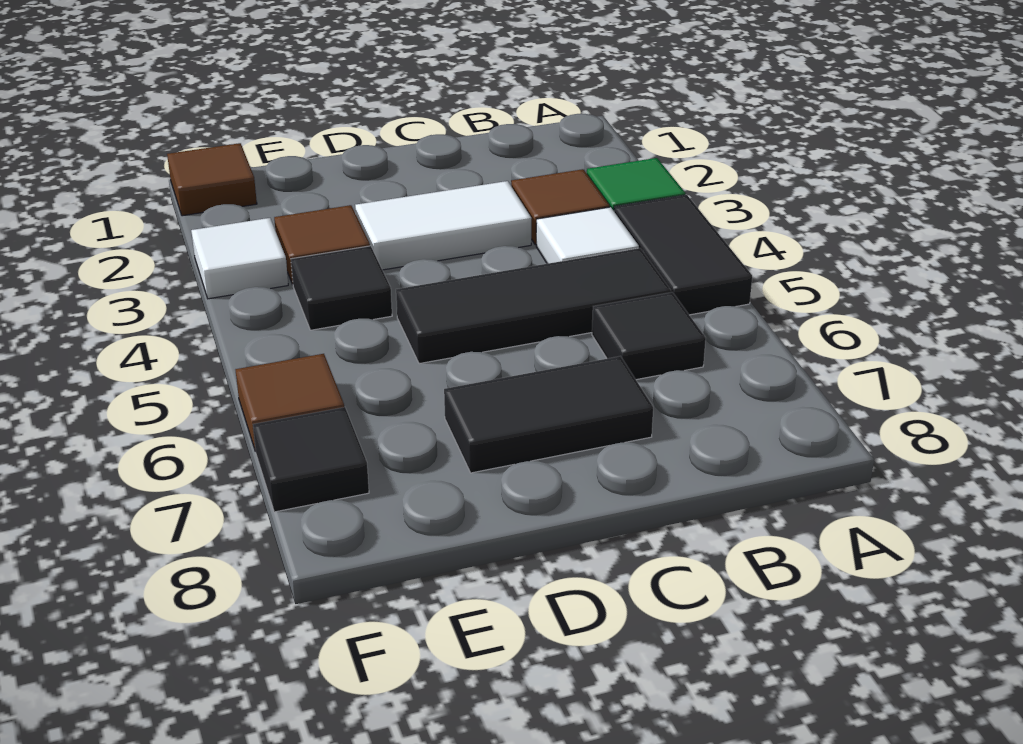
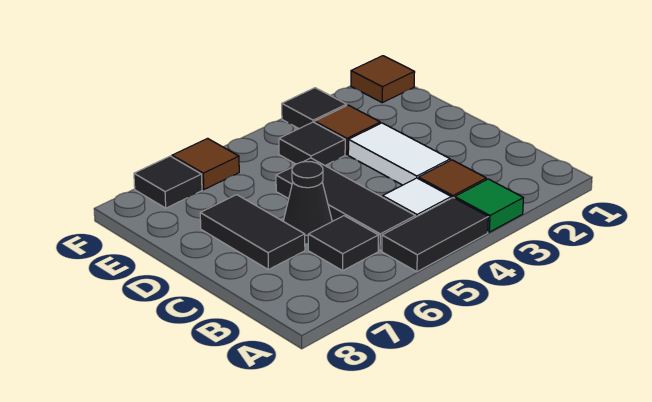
none -> black 1x1 cone [284,162,332,244]
white 1x1 tile [191,218,288,299] -> black 1x1 tile [282,88,347,129]

